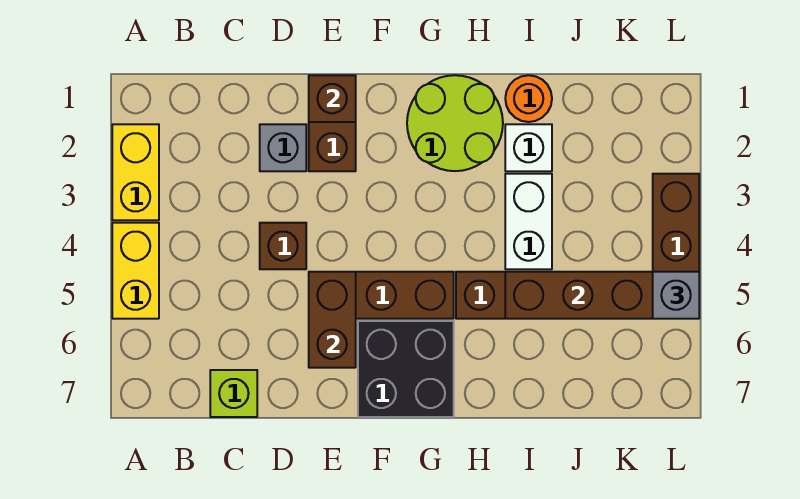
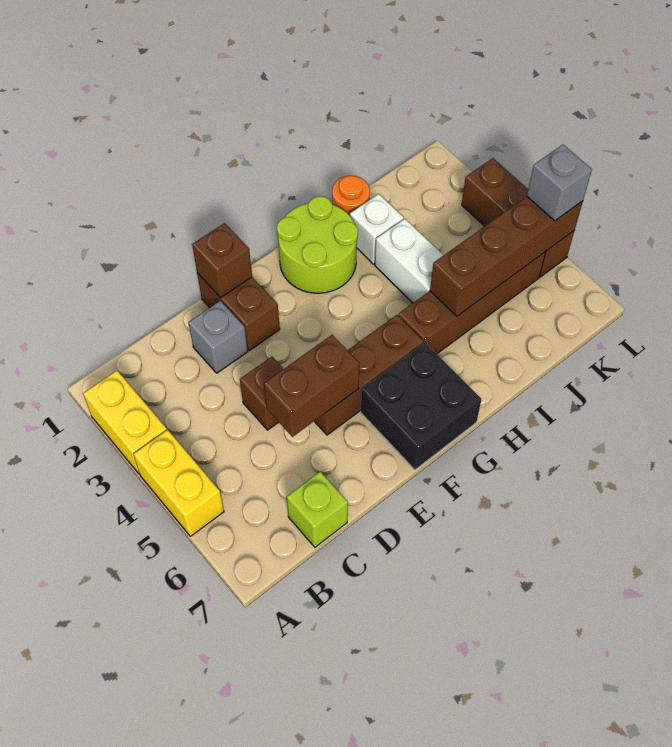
brown 1x2 brick [309,272,356,368] -> brown 1x2 brick turned to [264,335,360,437]

